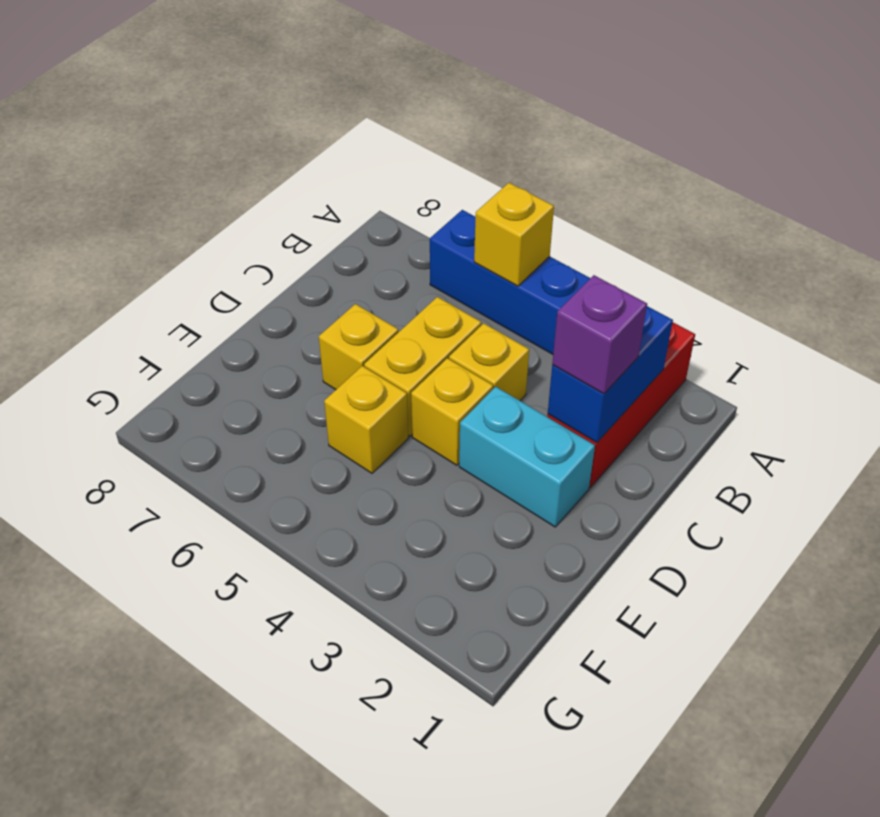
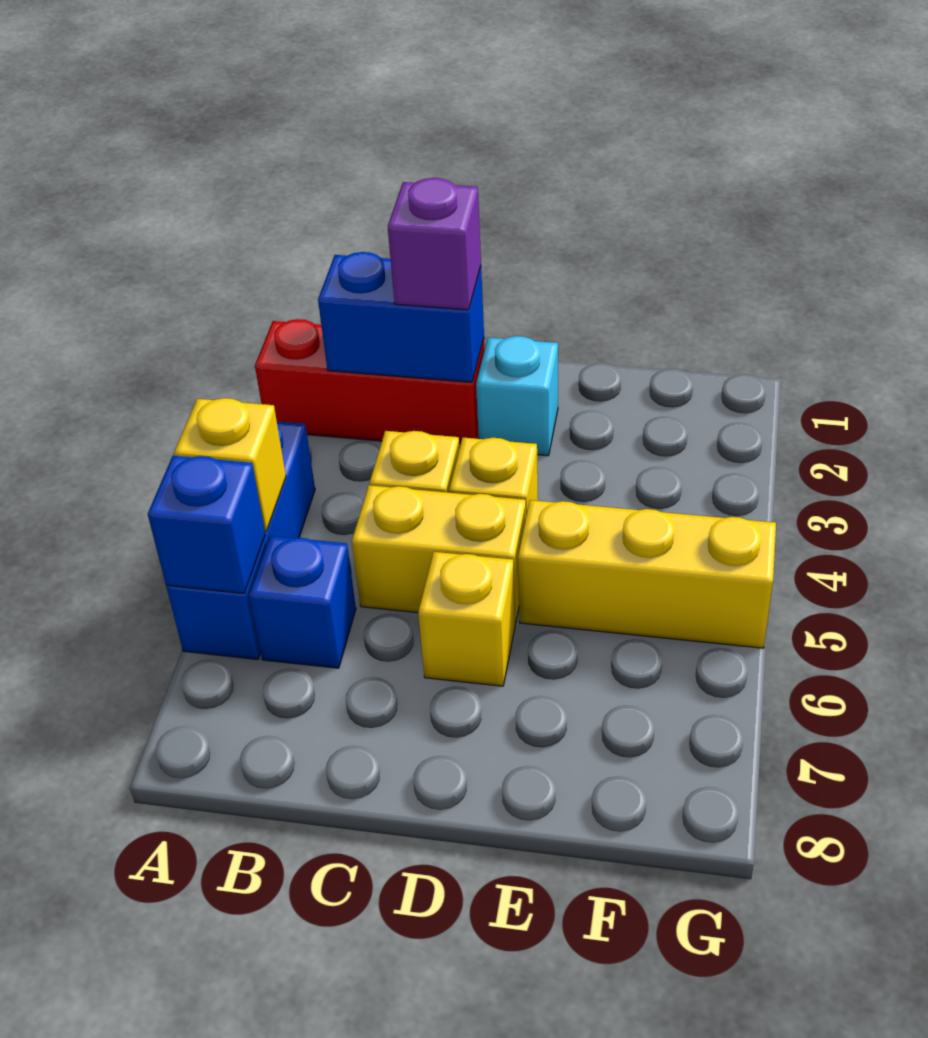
none -> blue 1x1 brick [148,456,266,593]
none -> blue 1x1 brick [249,536,356,668]
cyan 1x2 brick [459,387,595,527] -> cyan 1x1 brick [476,336,558,456]
yellow 1x1 brick [324,366,408,473] -> yellow 1x3 brick [518,500,776,648]

